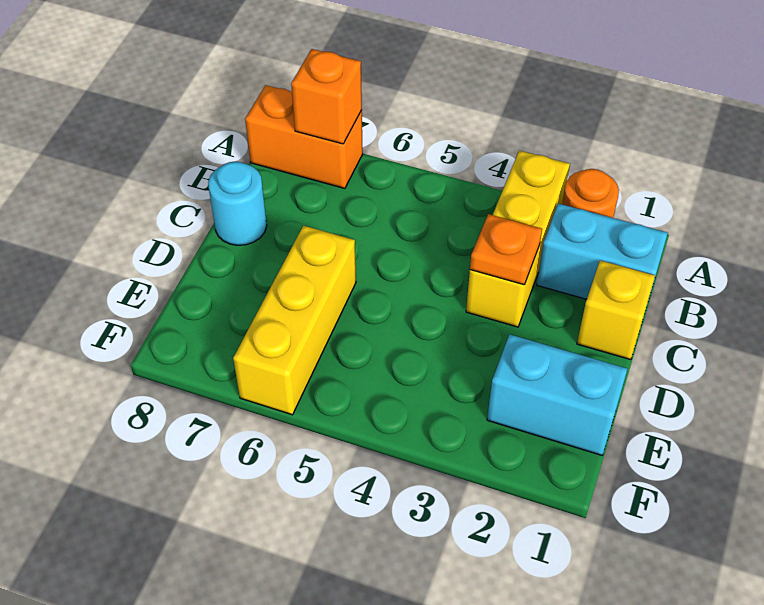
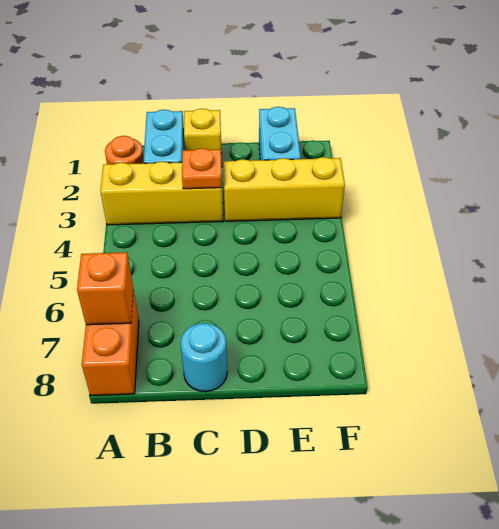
yellow 1x3 brick [233,226,356,415] -> yellow 1x3 brick moved to [223,157,345,221]

